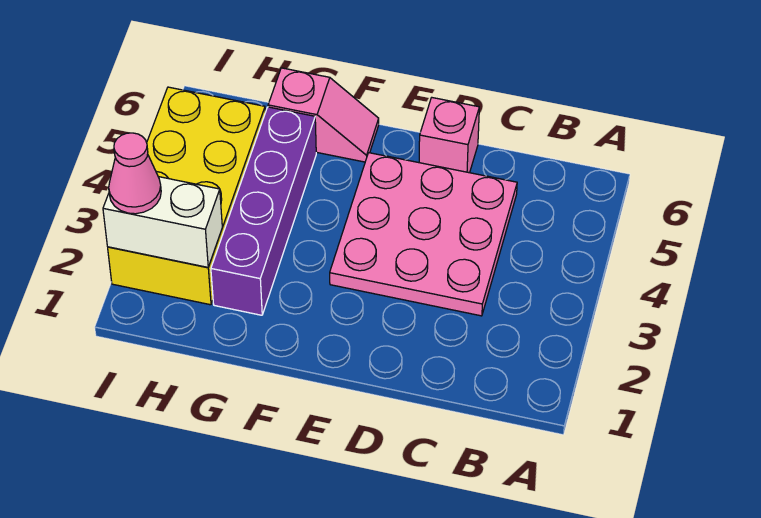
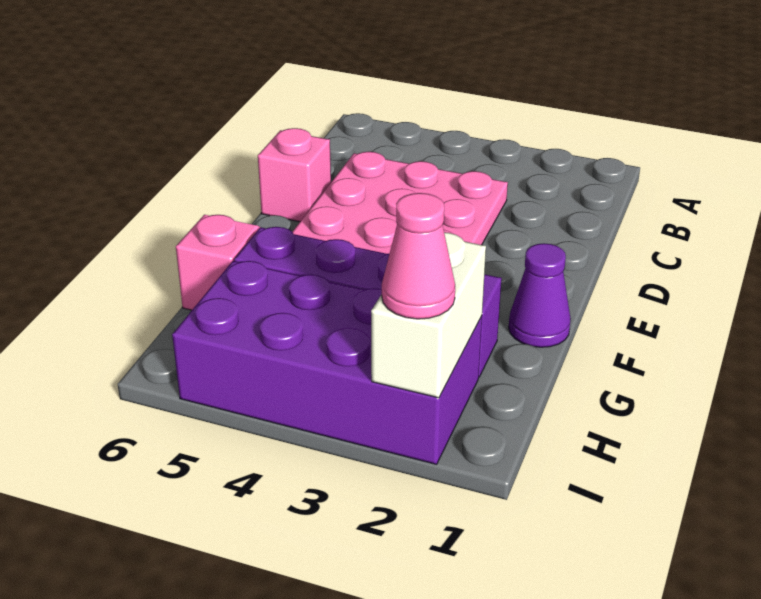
none -> purple 1x1 cone [509,243,571,347]
yellow 2x4 brick [108,87,265,305] -> purple 2x4 brick [172,261,482,464]

